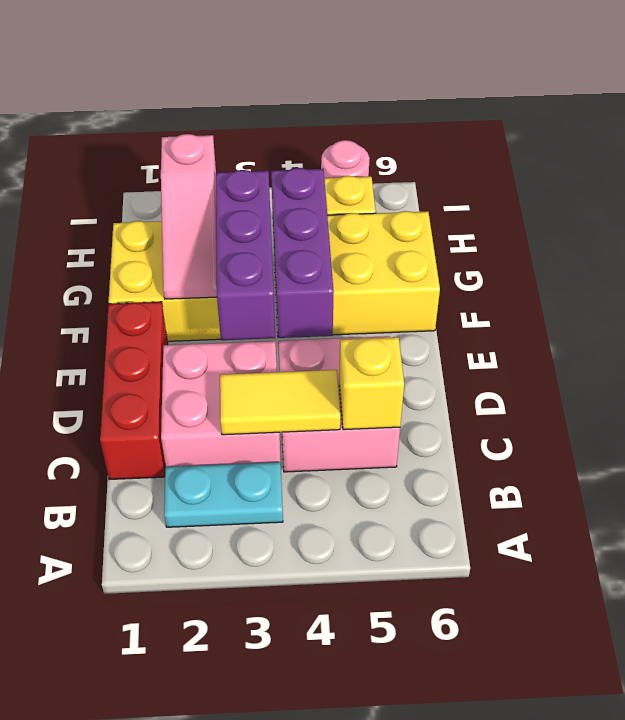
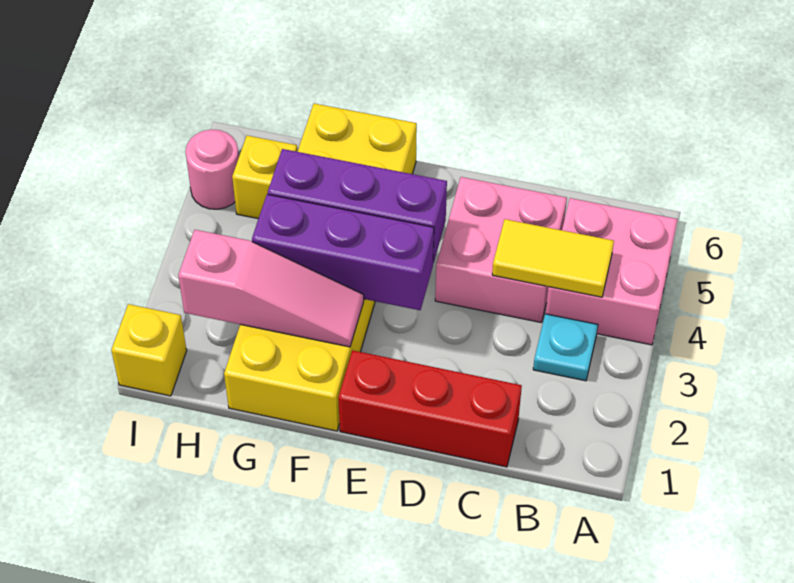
cyan 1x2 plate [164,462,283,527] -> cyan 1x1 plate [533,314,598,381]
pink 2x2 brick [161,341,281,467] -> pink 2x2 brick moved to [545,198,678,345]
yellow 1x2 tile [220,370,340,435] -> yellow 1x2 tile turned to [492,219,614,297]
yellow 1x1 brick [339,337,404,430] -> yellow 1x1 brick moved to [111,304,187,396]

